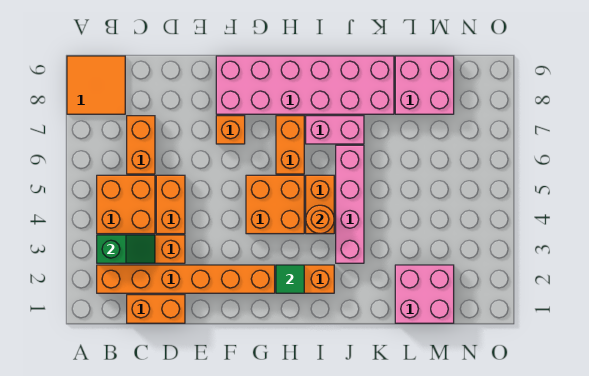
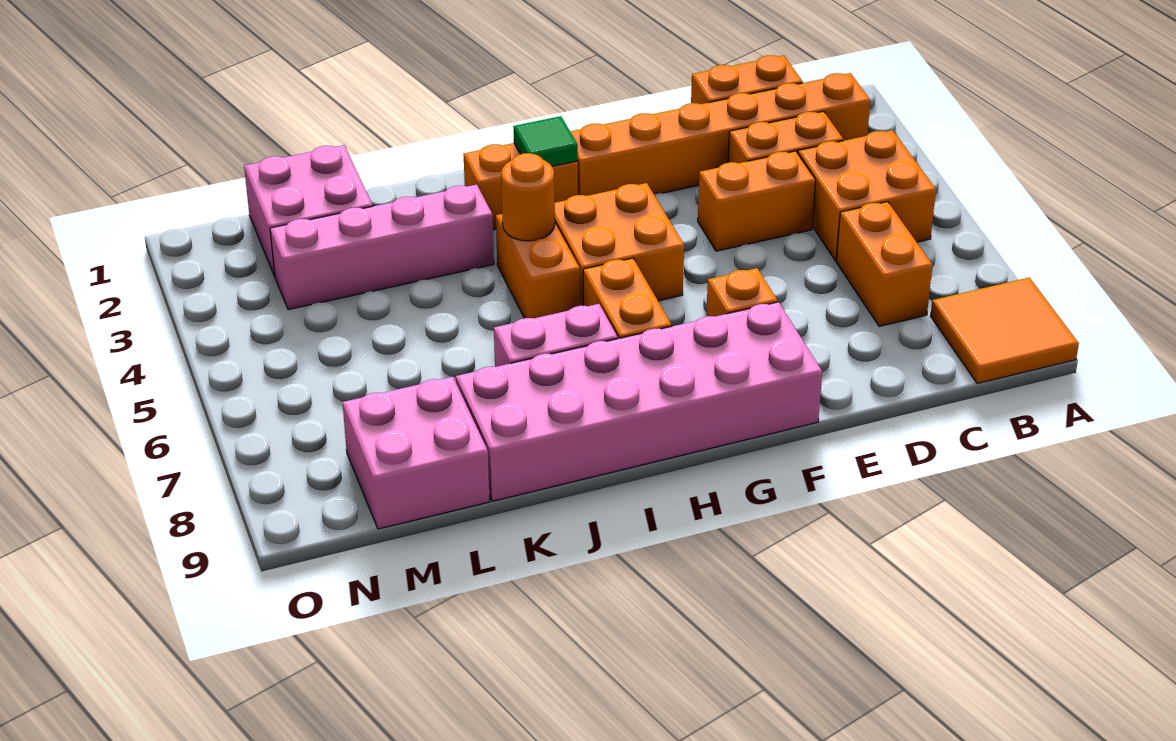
green 1x2 slope [97,235,155,263] -> none
orange 1x2 brick [156,175,185,234] -> orange 1x2 brick turned to [698,151,816,251]
pink 1x4 brick [336,145,364,263] -> pink 1x4 brick turned to [270,185,494,310]

